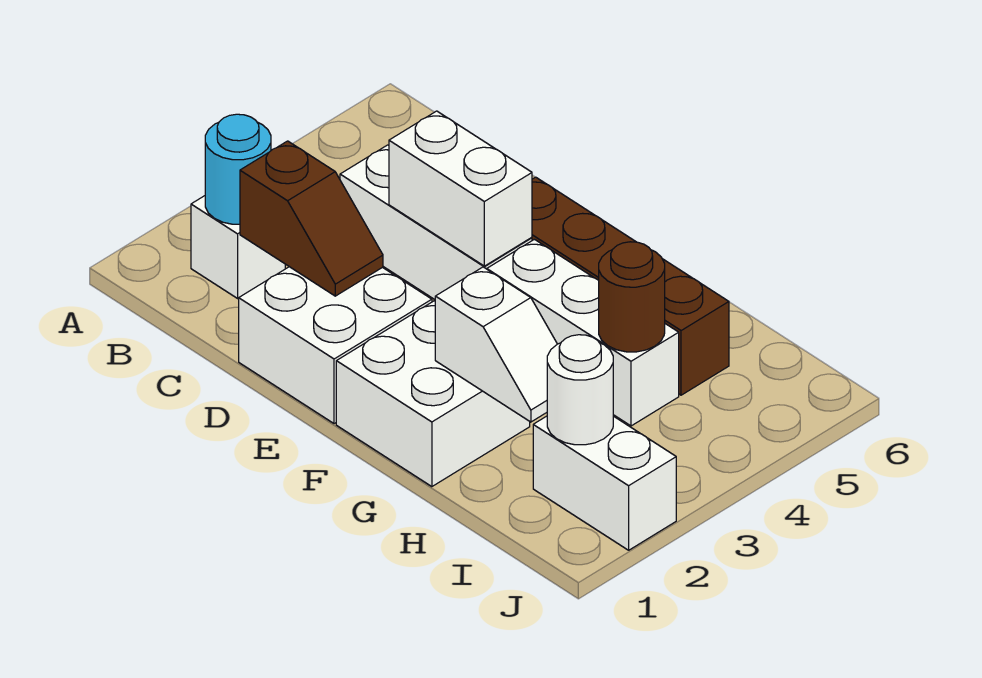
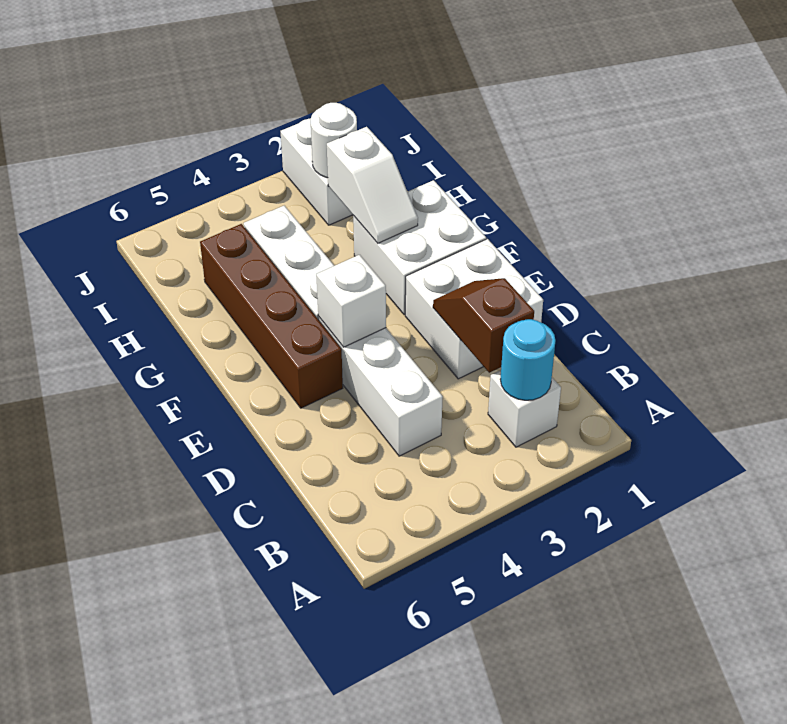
white 1x2 brick [389,111,532,266] -> white 1x1 brick [316,255,386,347]
white 1x2 slope [435,267,557,422] -> white 1x2 slope turned to [327,127,418,243]
brown 1x1 round brick [599,242,665,352] -> none

